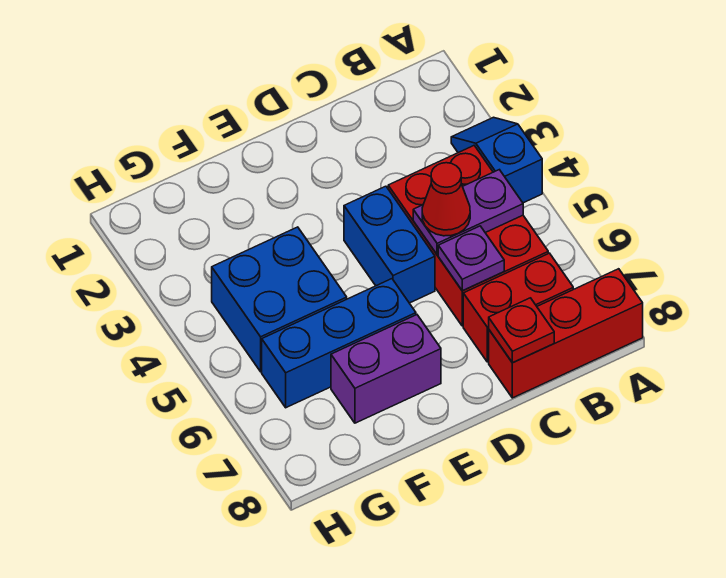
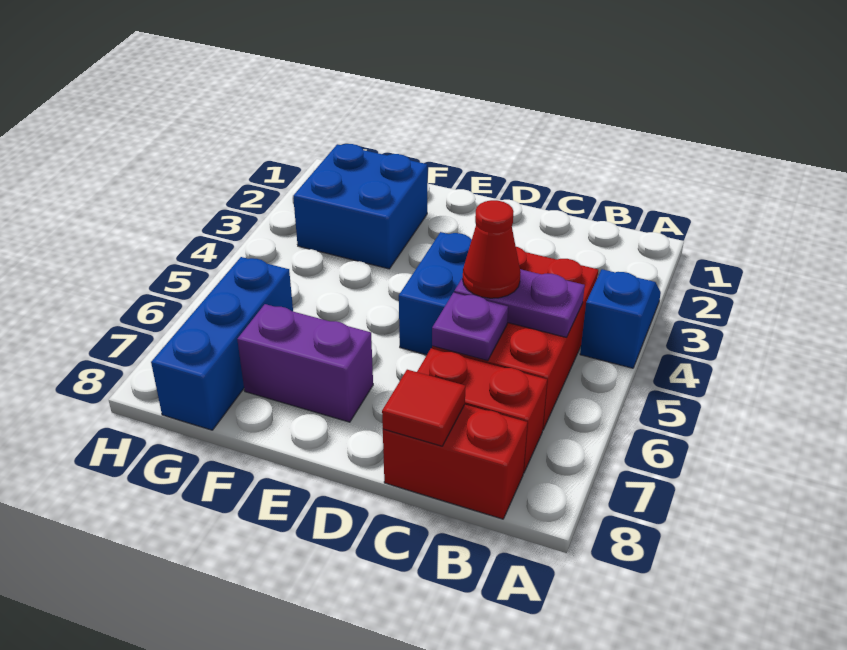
red 1x3 brick [489,269,643,398] -> red 1x2 brick [383,405,527,519]
red 1x1 plate [489,298,554,363] -> red 1x1 tile [382,370,465,446]
blue 1x3 brick [262,279,416,408] -> blue 1x3 brick turned to [151,257,293,430]
blue 2x2 brick [212,227,347,372] -> blue 2x2 brick moved to [293,144,427,269]

